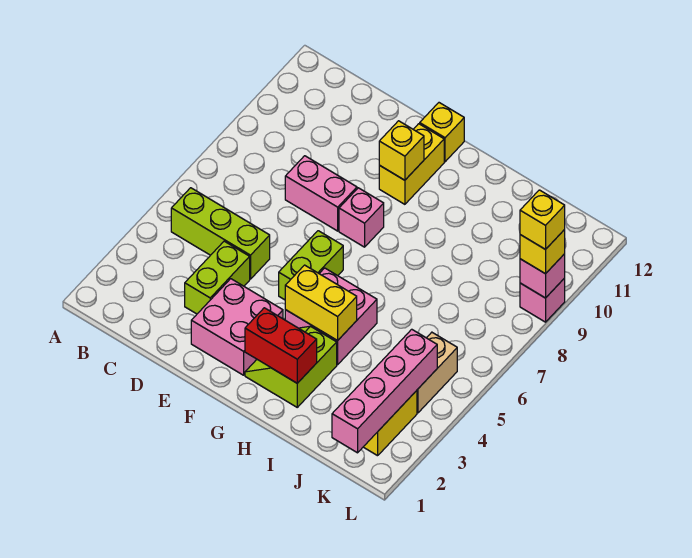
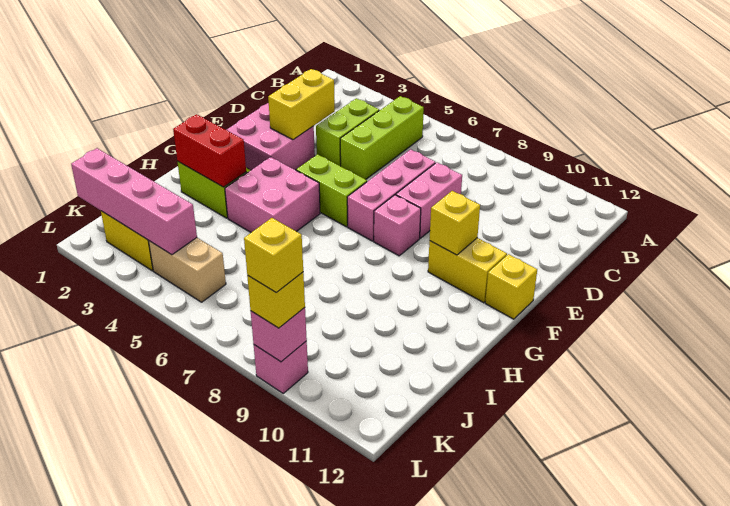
lime 1x2 brick [185,241,250,314] -> lime 1x2 brick turned to [316,98,379,166]
none -> pink 1x3 brick [347,149,435,241]
red 1x2 brick [245,308,317,383] -> red 1x2 brick turned to [173,114,246,187]
yellow 1x2 brick [285,265,357,341] -> yellow 1x2 brick moved to [268,69,335,140]

